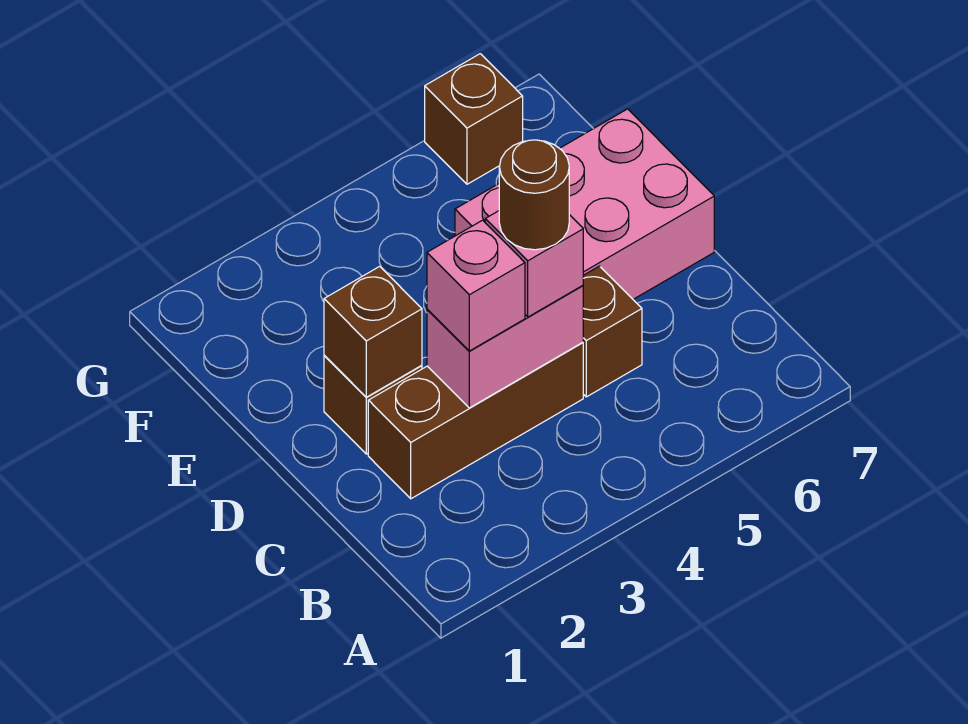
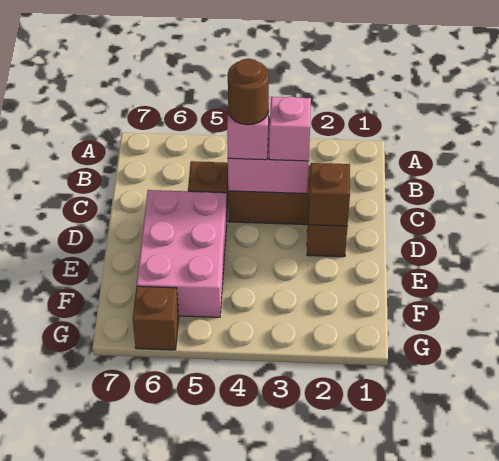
pink 2x3 brick [455,109,714,299] -> pink 2x3 brick turned to [137,190,227,317]

